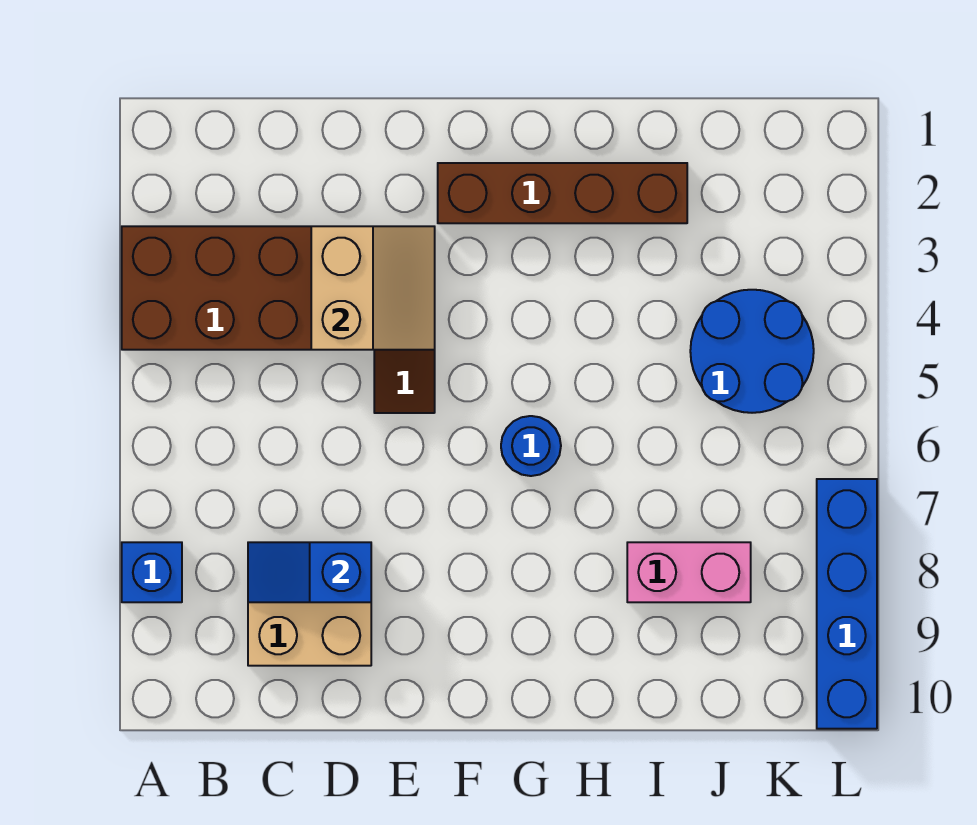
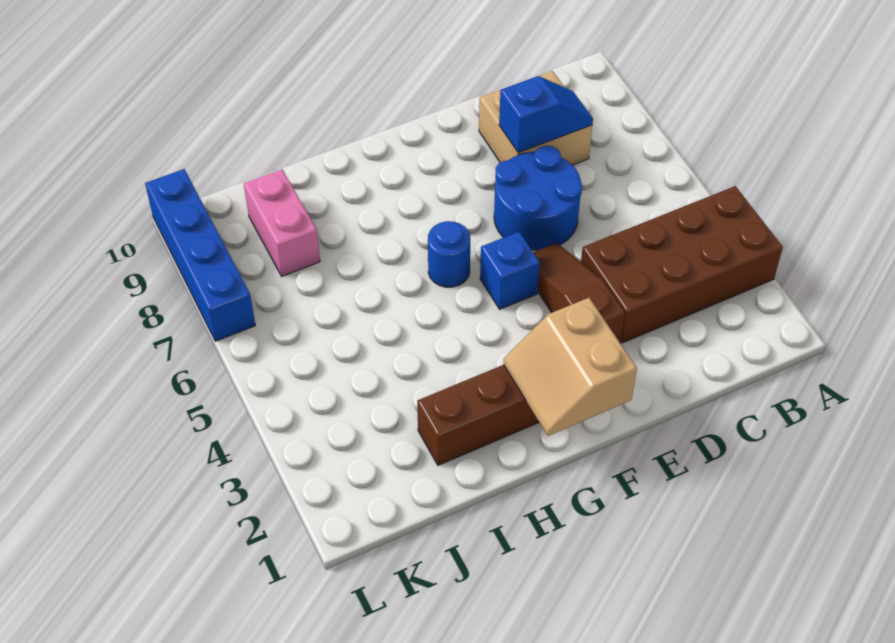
blue 1x1 brick [122,542,182,602] -> blue 1x1 brick moved to [480,232,540,309]
tan 2x2 slope [311,226,435,350] -> tan 2x2 slope moved to [504,298,637,436]
pink 1x2 brick [627,542,751,602] -> pink 1x2 brick turned to [244,170,320,276]
blue 2x2 round brick [690,290,814,413] -> blue 2x2 round brick moved to [494,146,582,250]

